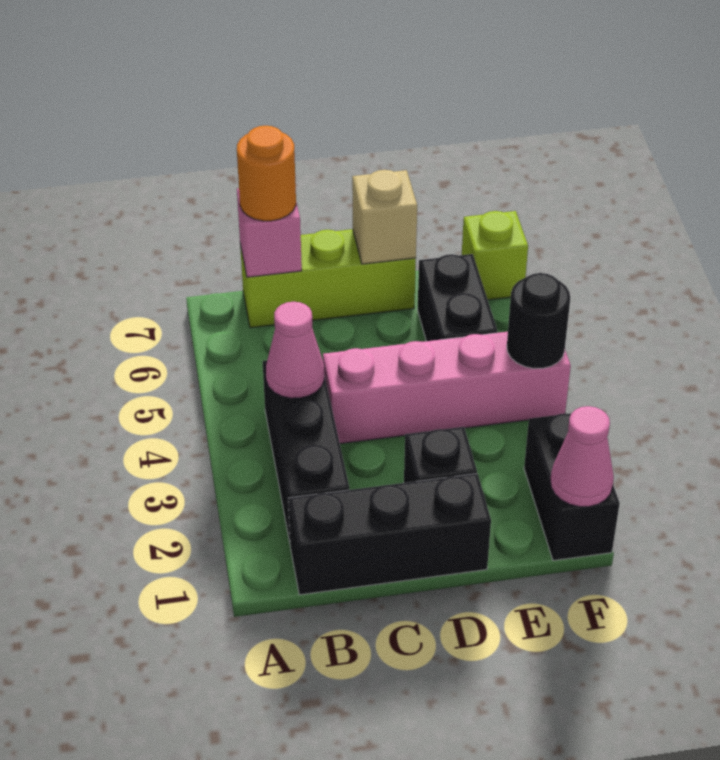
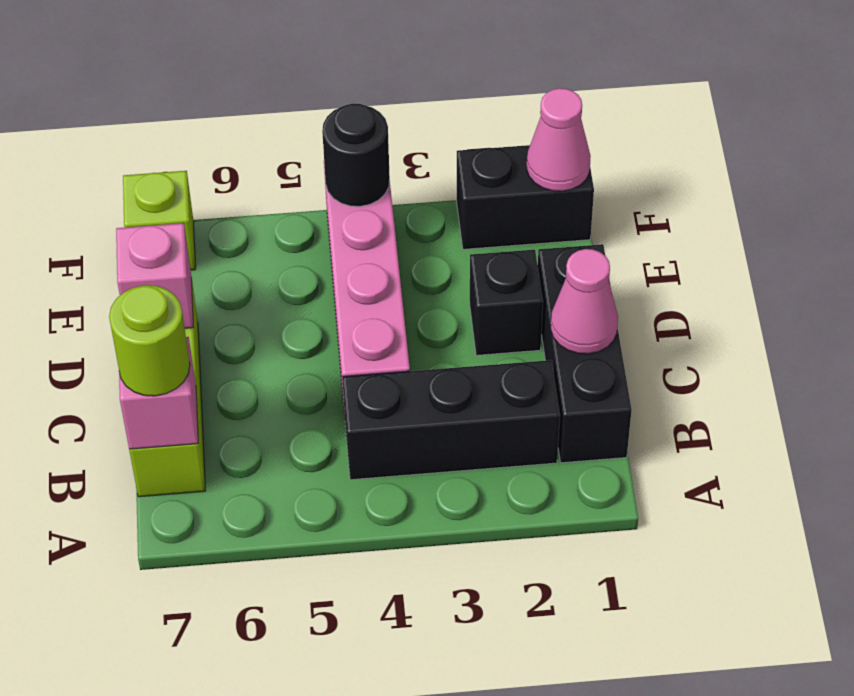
pink 1x1 cone [266,302,324,398] -> pink 1x1 cone moved to [551,249,618,354]
orange 1x1 round brick [237,126,296,221] -> lime 1x1 round brick [109,285,190,396]
tan 1x1 brick [352,170,417,264] -> pink 1x1 brick [116,223,193,328]
black 1x2 brick [418,254,497,341] -> none

